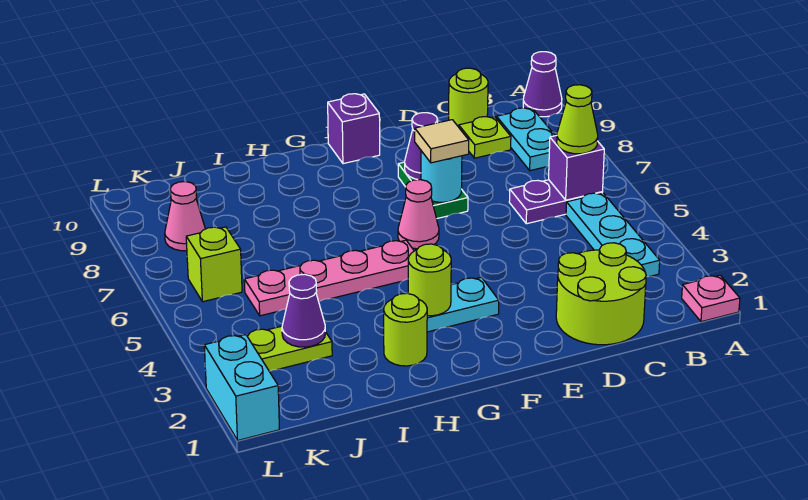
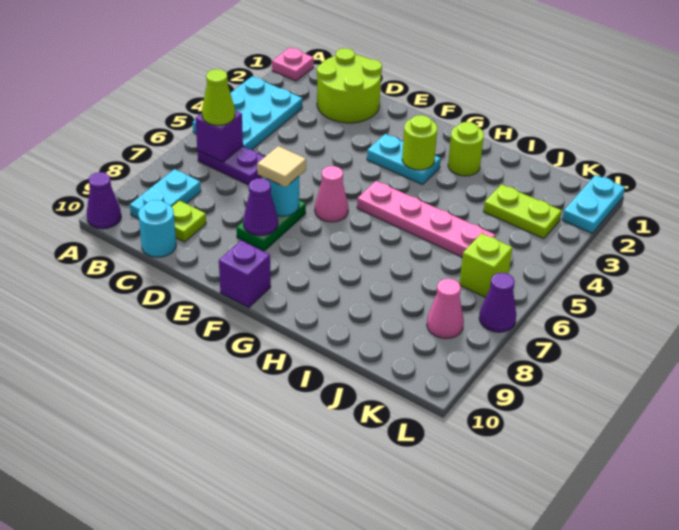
cyan 1x3 plate [566,193,660,277] -> cyan 2x3 plate [193,76,303,150]
lime 1x1 round brick [449,68,488,127] -> cyan 1x1 round brick [138,200,176,257]
purple 1x1 cone [282,274,326,347] -> purple 1x1 cone moved to [479,273,516,332]
cyan 1x2 brick [204,335,279,440] -> cyan 1x2 plate [562,175,625,233]

